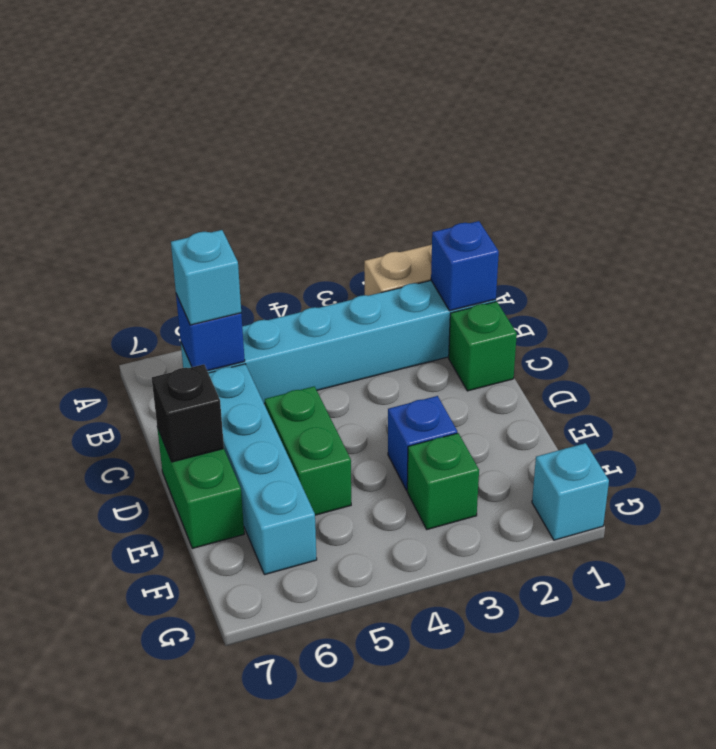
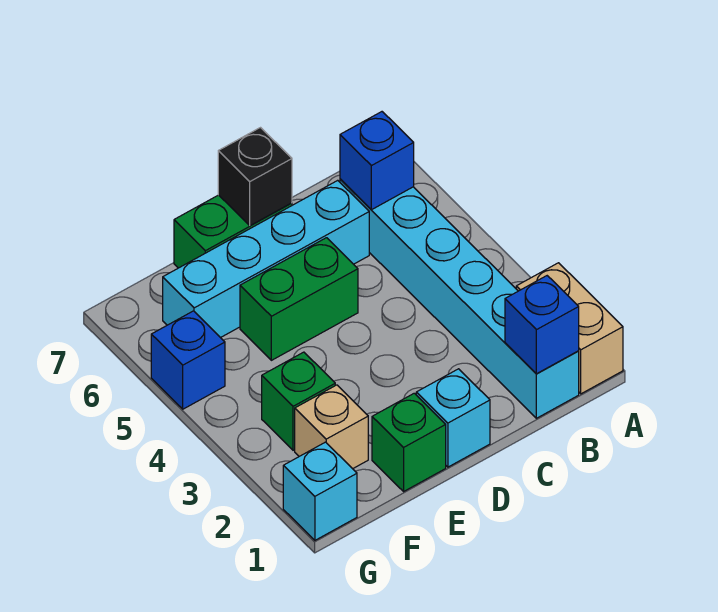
cyan 1x1 brick [171,230,241,325] -> cyan 1x1 brick moved to [416,369,490,467]
green 1x1 brick [449,301,517,391] -> green 1x1 brick moved to [372,393,446,491]
blue 1x1 brick [388,396,457,490] -> blue 1x1 brick moved to [151,311,225,409]
none -> tan 1x1 brick [295,385,368,469]

